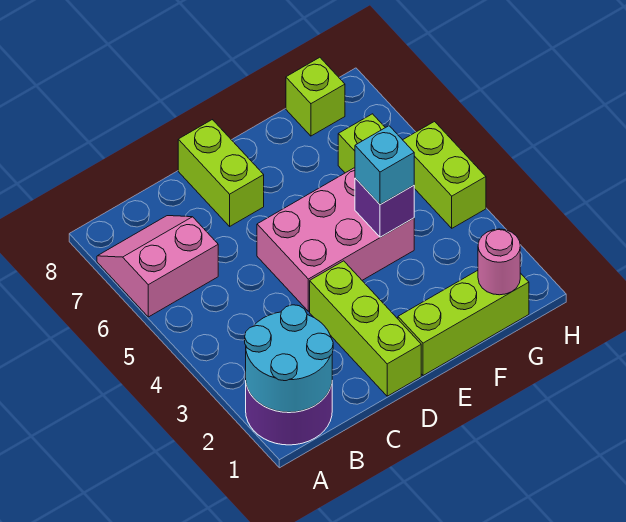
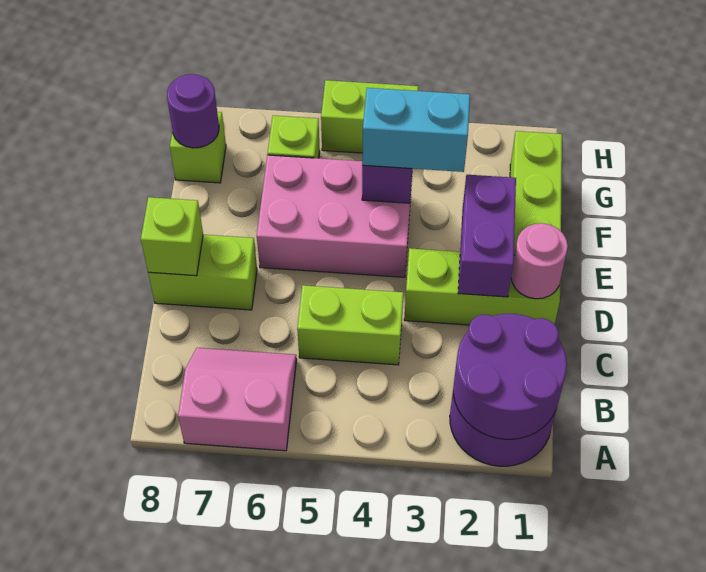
cyan 2x2 round brick [245,305,333,412] -> purple 2x2 round brick [453,314,567,439]
pink 2x2 slope [97,216,218,317] -> pink 2x2 slope turned to [178,348,297,451]
none -> lime 1x2 brick [297,285,403,365]
none -> purple 1x2 brick [458,175,516,297]
pink 2x3 brick [257,168,414,311] -> pink 2x3 brick turned to [257,155,412,277]
none -> lime 1x1 brick [141,197,203,276]
cyan 1x1 brick [355,126,414,205] -> cyan 1x2 brick [362,88,470,172]
pink 1x1 round brick [478,229,520,295] -> pink 1x1 round brick moved to [511,223,568,299]
none -> purple 1x1 round brick [167,74,219,148]

